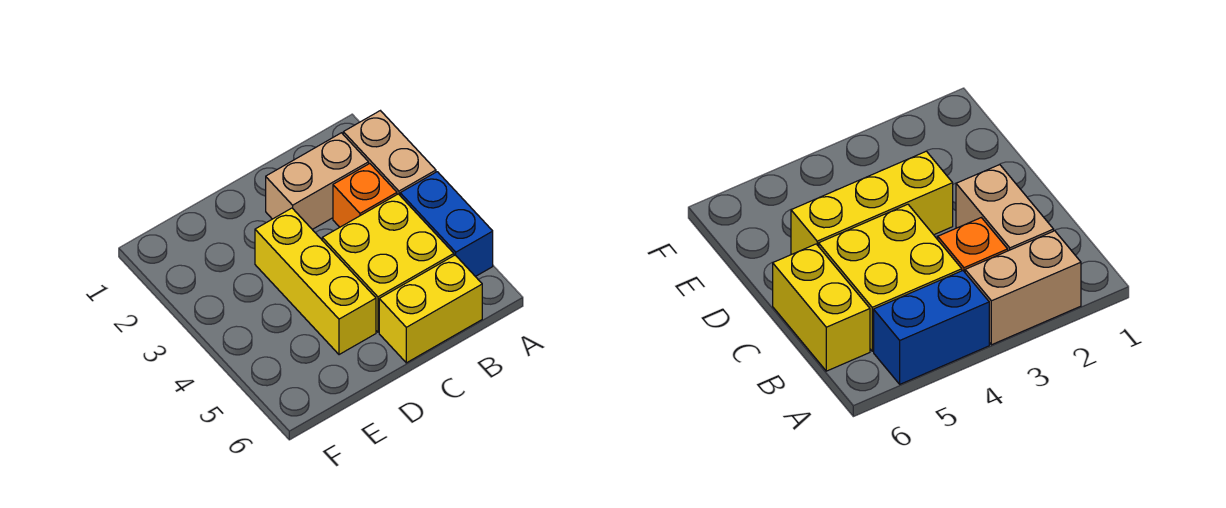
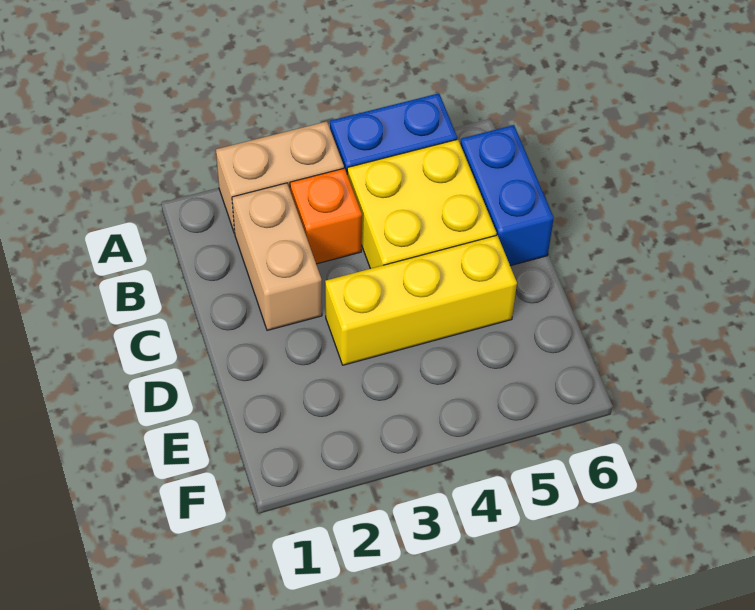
yellow 1x2 brick [379,255,482,363] -> blue 1x2 brick [460,125,554,266]

